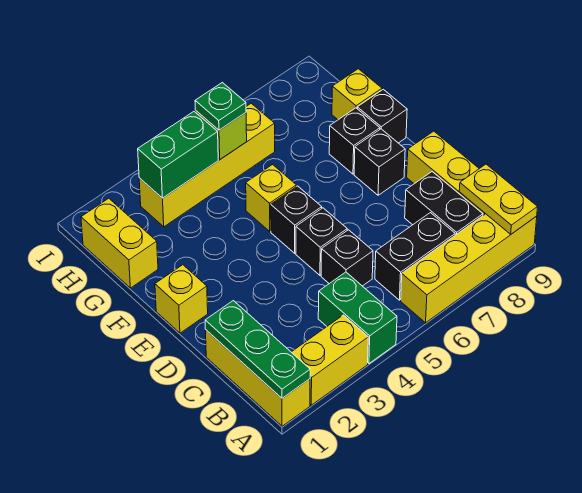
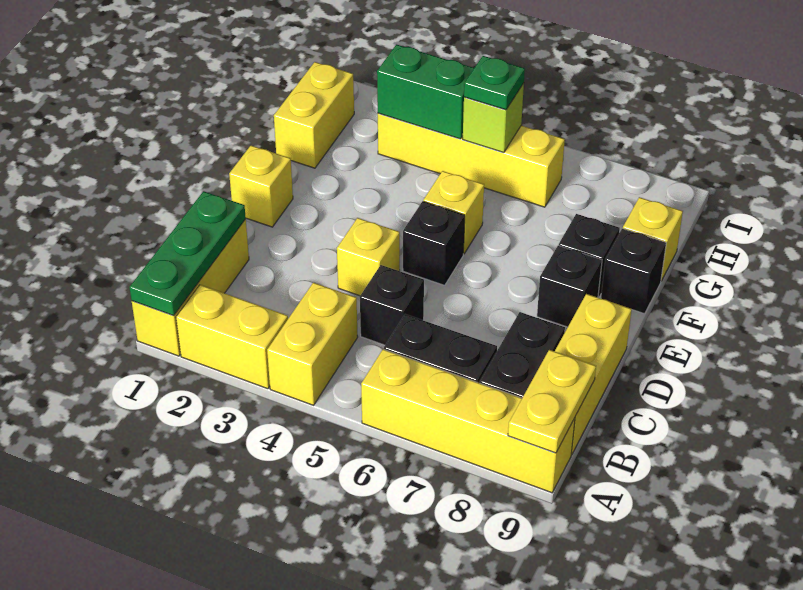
green 1x2 brick [318,272,397,364] -> yellow 1x2 brick [267,283,358,405]
none -> yellow 1x1 brick [337,218,400,296]
black 1x1 brick [296,208,347,275] -> none

